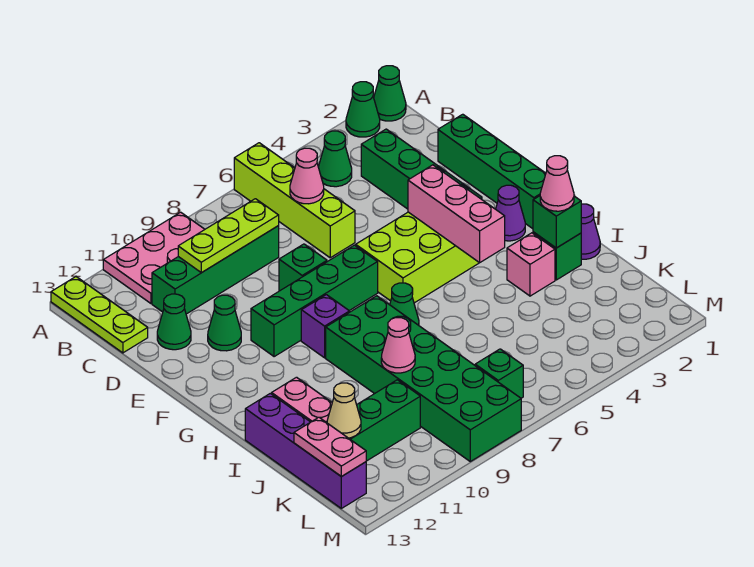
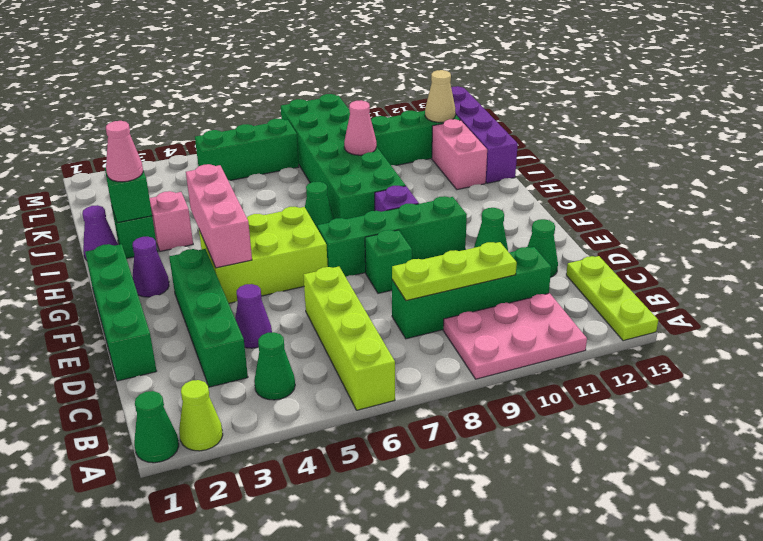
green 1x1 cone [346,82,380,137] -> lime 1x1 cone [179,380,223,451]
pink 1x1 cone [290,148,324,204] -> none
none -> purple 1x1 cone [235,284,272,348]
pink 1x2 plate [294,417,366,477] -> none
green 1x1 brick [475,349,523,398] -> green 1x3 brick [195,119,299,180]

